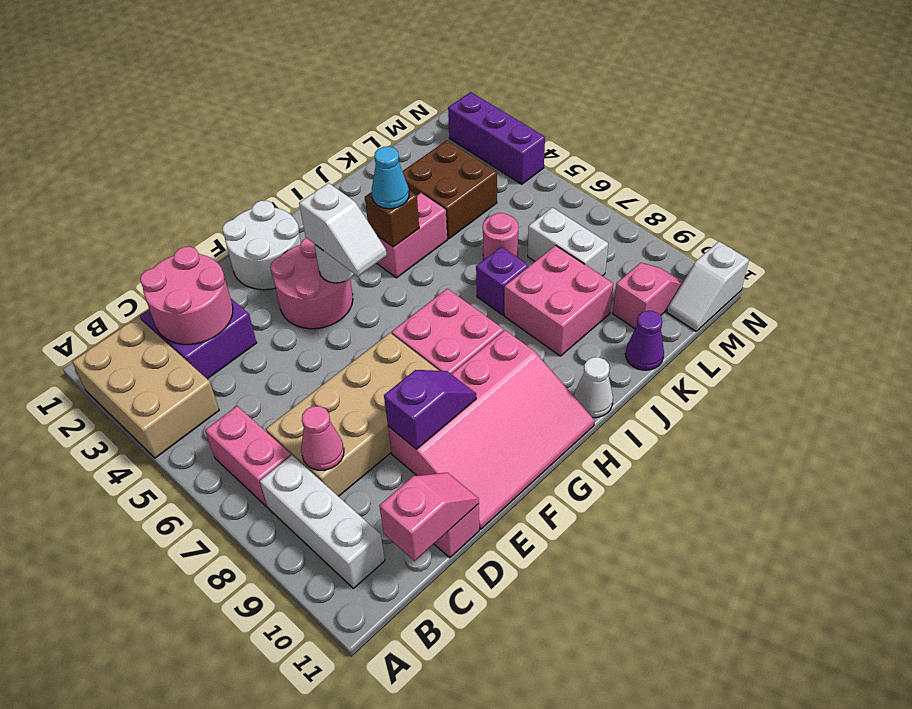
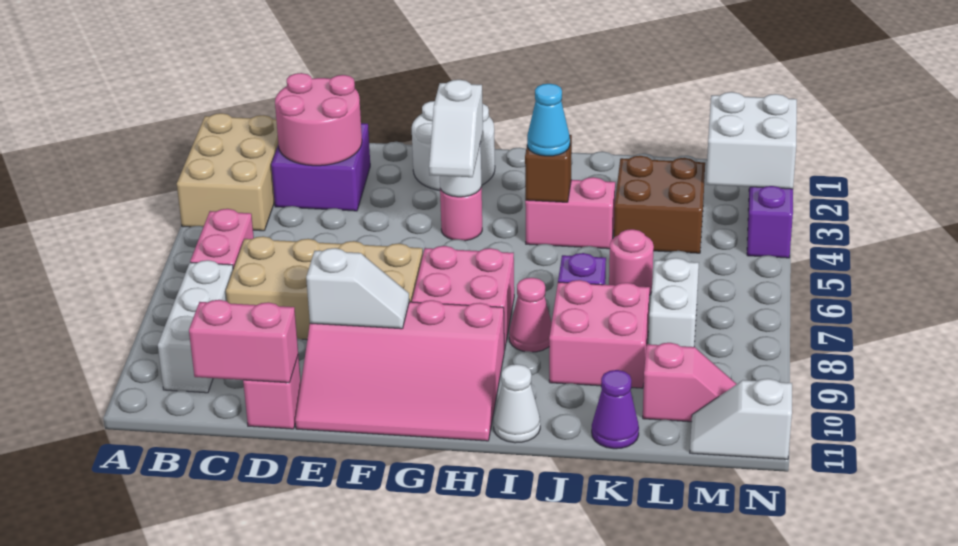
pink 1x1 cone [301,406,344,470] -> pink 1x1 cone moved to [509,278,552,352]
pink 1x2 slope [379,473,479,561] -> pink 1x2 brick [189,300,298,383]
purple 1x2 slope [384,370,476,449] -> white 1x2 slope [306,248,409,329]
pink 2x2 round brick [271,238,353,329] -> pink 1x1 round brick [440,187,482,241]
none -> white 2x2 brick [706,92,797,189]

